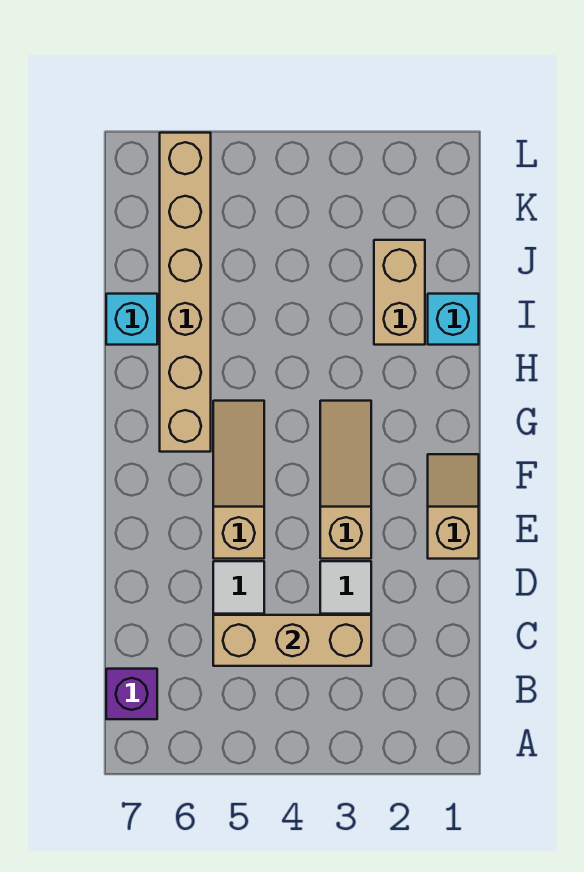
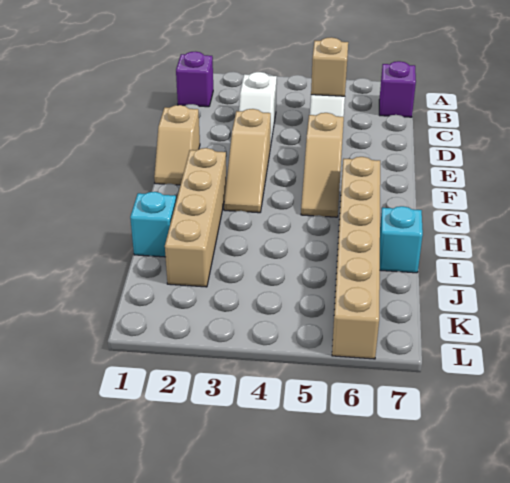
none -> purple 1x1 brick [176,52,213,107]
tan 1x3 brick [213,615,371,666] -> tan 1x1 brick [311,37,348,96]
tan 1x2 brick [374,240,425,345] -> tan 1x4 brick [165,148,226,287]

